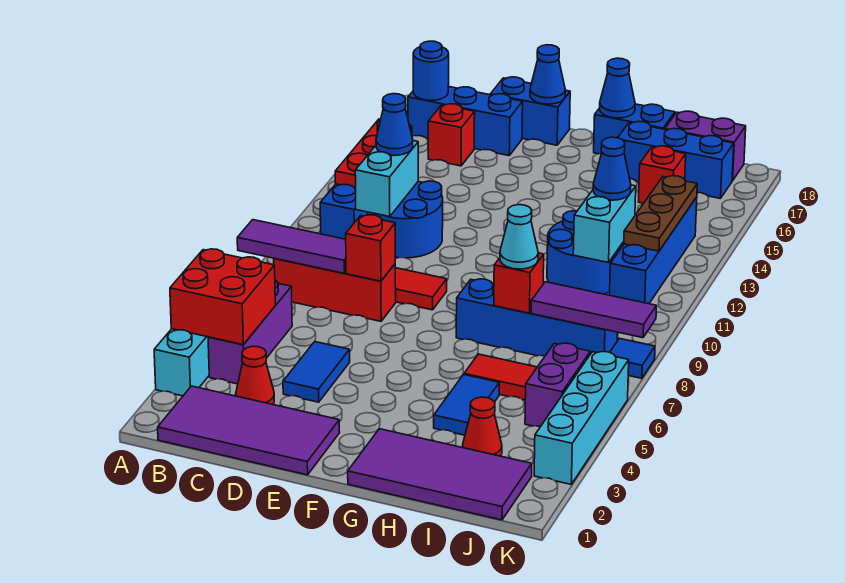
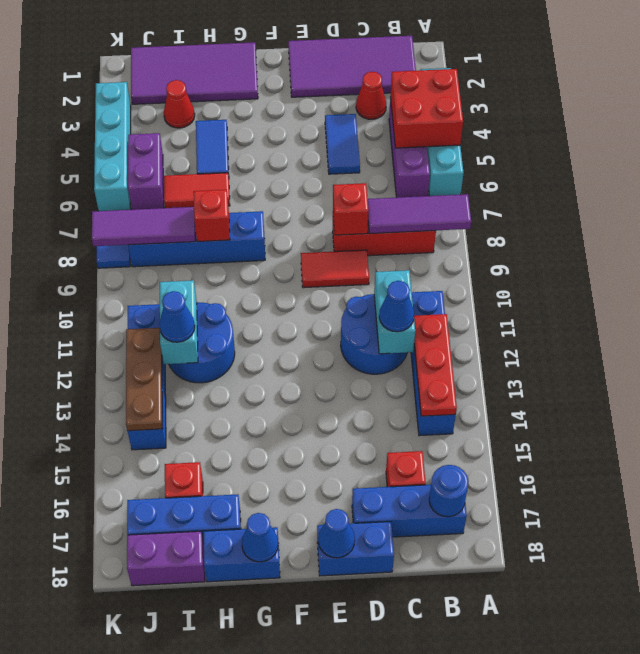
cyan 1x1 cone [500,205,538,269] -> none

